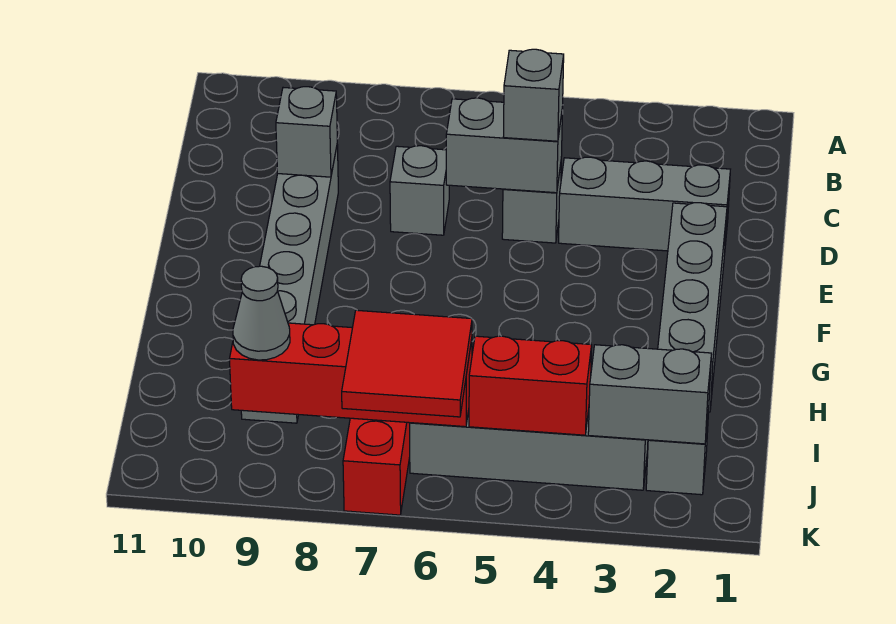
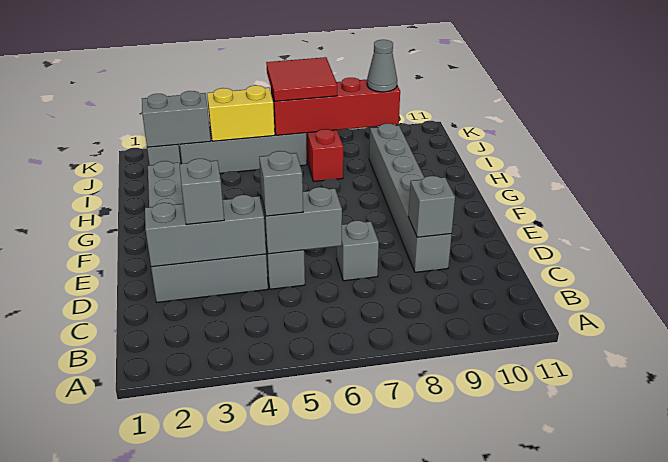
none -> grey 1x3 brick [145,195,266,267]
none -> grey 1x1 brick [180,159,224,225]
red 1x2 brick [469,336,592,435] -> yellow 1x2 brick [207,85,275,141]

